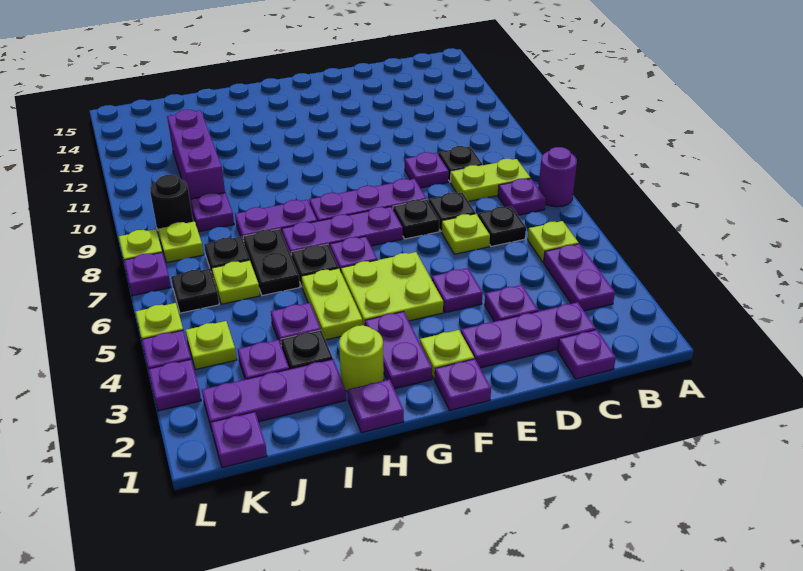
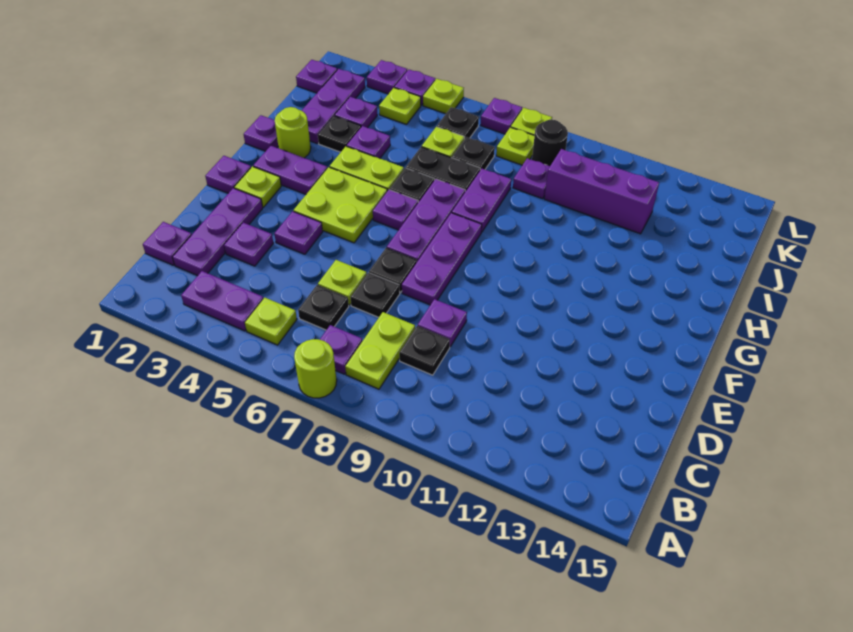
purple 1x1 round brick [538,147,577,207] -> lime 1x1 round brick [294,339,337,398]

